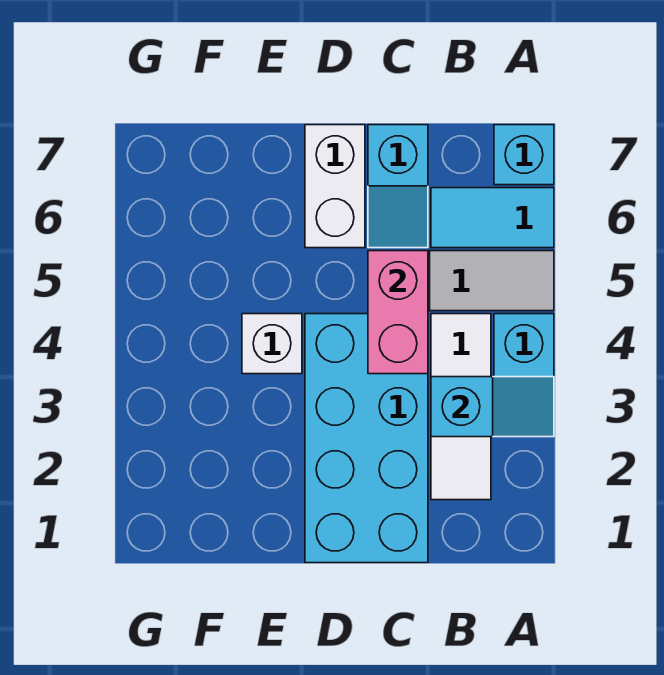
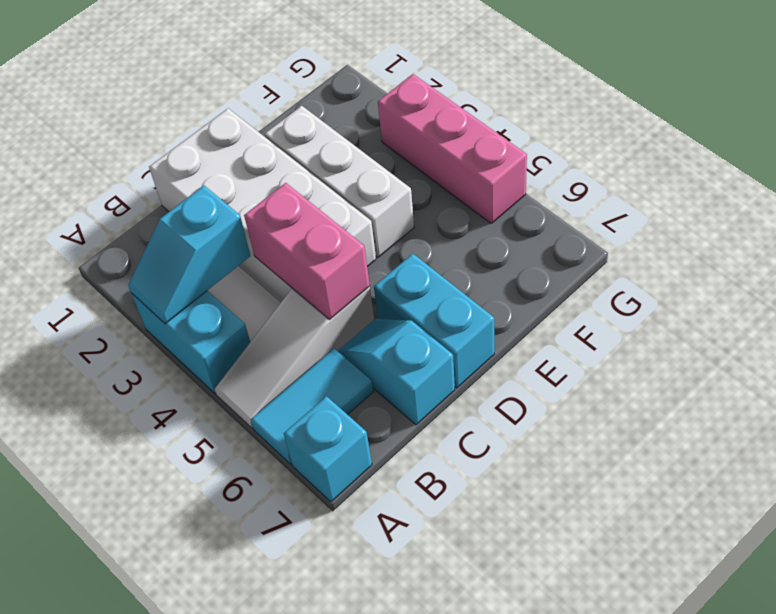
cyan 2x4 brick [305,314,428,563] -> white 2x4 brick [149,108,376,302]
white 1x2 brick [305,125,365,248] -> cyan 1x2 brick [374,254,494,388]
white 1x1 brick [242,314,302,374] -> white 1x3 brick [265,106,414,257]
none -> pink 1x3 brick [378,74,527,223]

